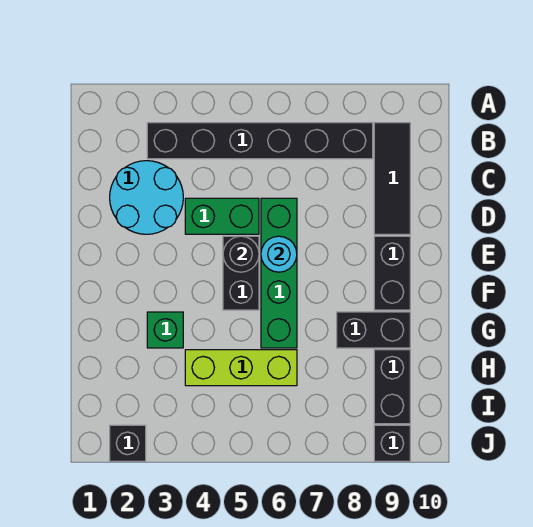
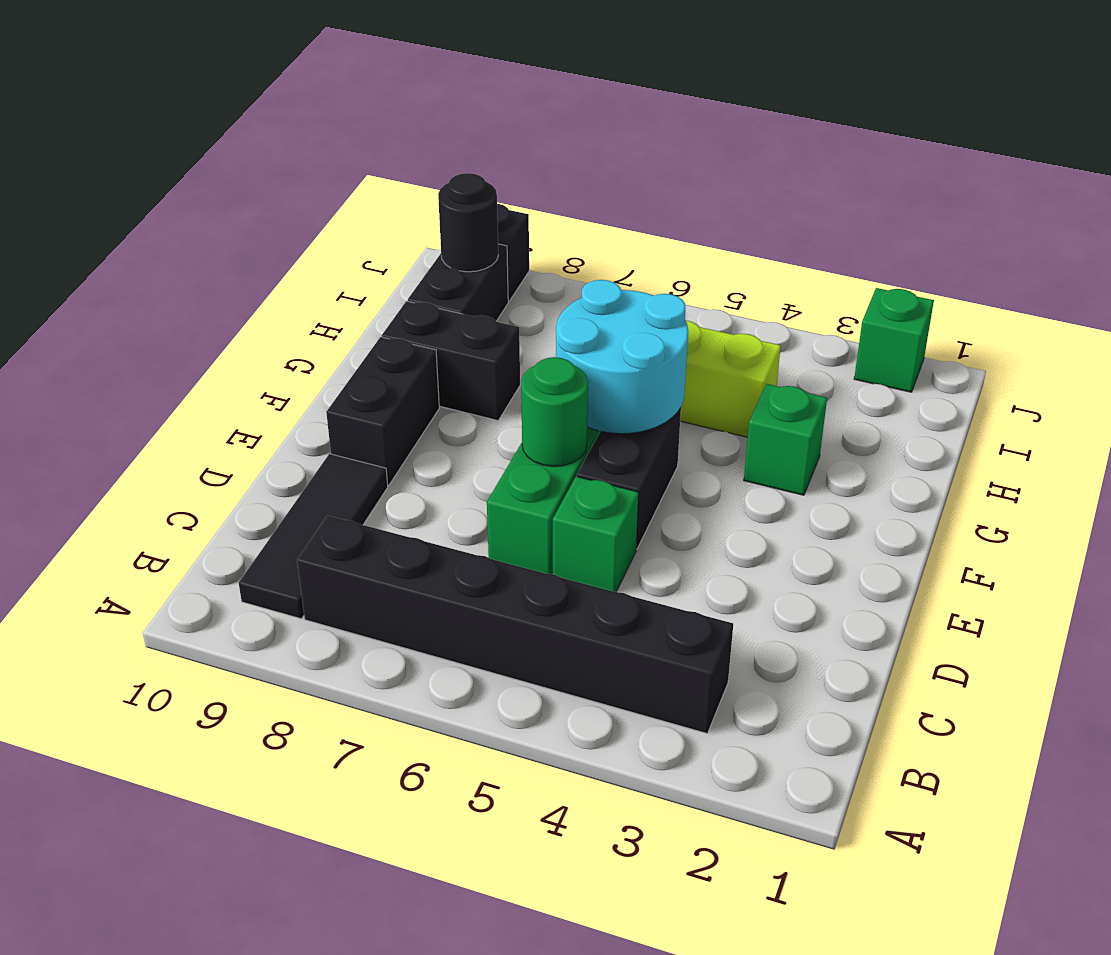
cyan 2x2 round brick [110,161,183,234] -> cyan 2x2 round brick moved to [556,280,688,434]
green 1x2 brick [185,198,259,234] -> green 1x1 brick [553,476,638,592]
black 1x1 round brick [223,236,259,272] -> black 1x1 round brick moved to [438,173,498,272]
cyan 1x1 round brick [261,236,297,272] -> green 1x1 round brick [521,357,588,466]
black 1x1 brick [110,425,146,461] -> green 1x1 brick [854,288,934,392]

